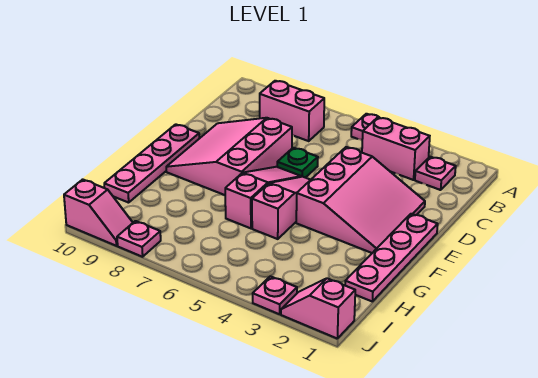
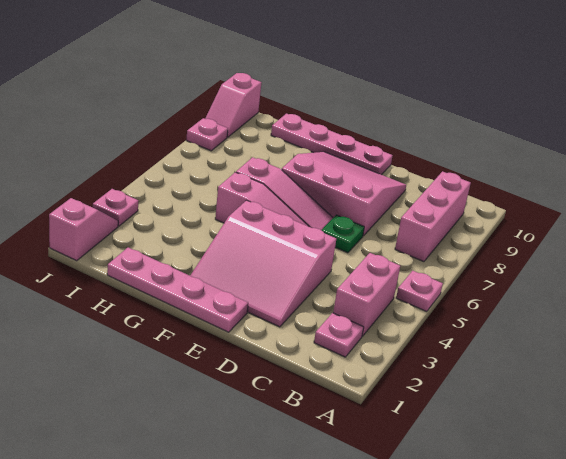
pink 1x2 brick [260,81,324,141] -> pink 1x3 brick [395,171,471,262]

